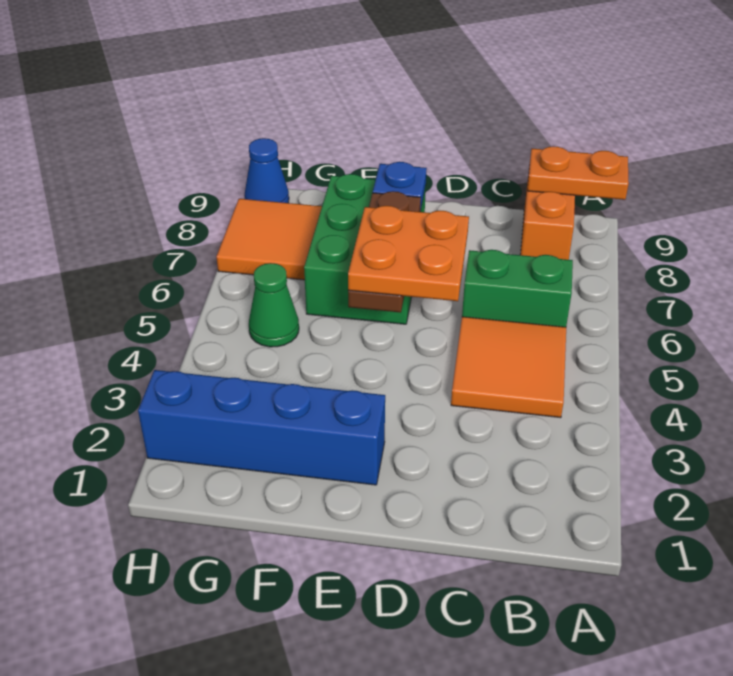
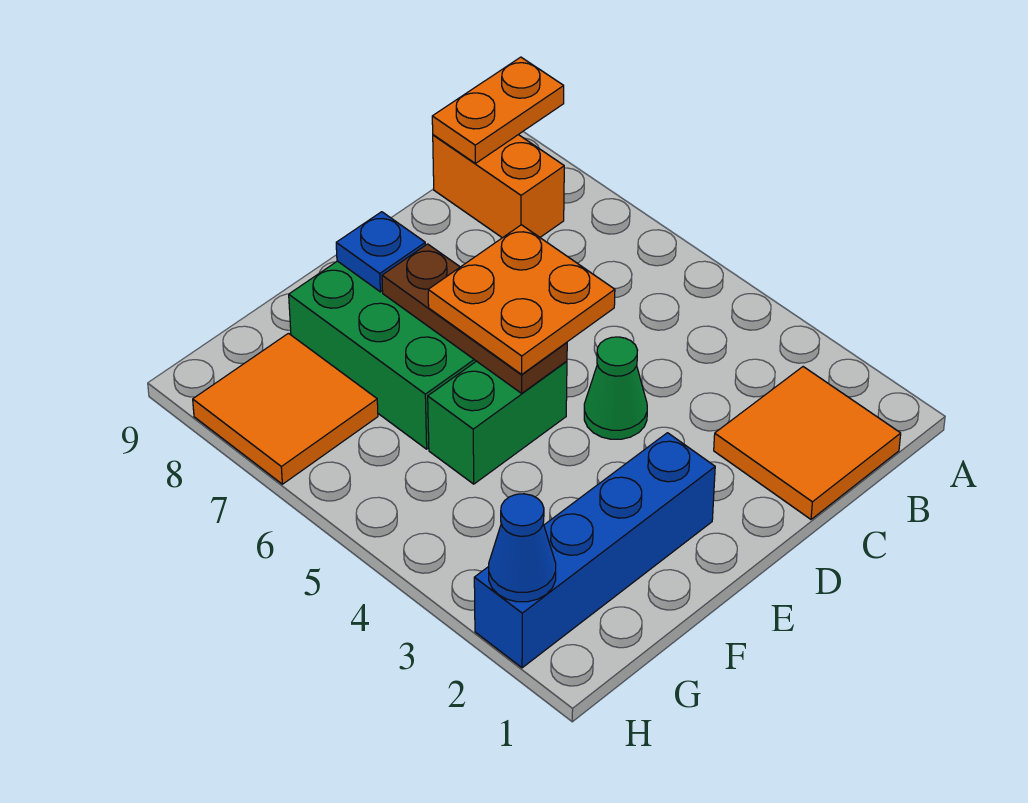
orange 2x2 tile [451,317,566,418] -> orange 2x2 tile moved to [714,367,901,519]
green 1x2 brick [462,250,573,327] -> green 1x2 brick moved to [428,361,567,484]
green 1x1 cone [249,263,299,347] -> green 1x1 cone moved to [584,337,647,439]
blue 1x1 cone [244,138,289,203] -> blue 1x1 cone moved to [489,494,556,602]

